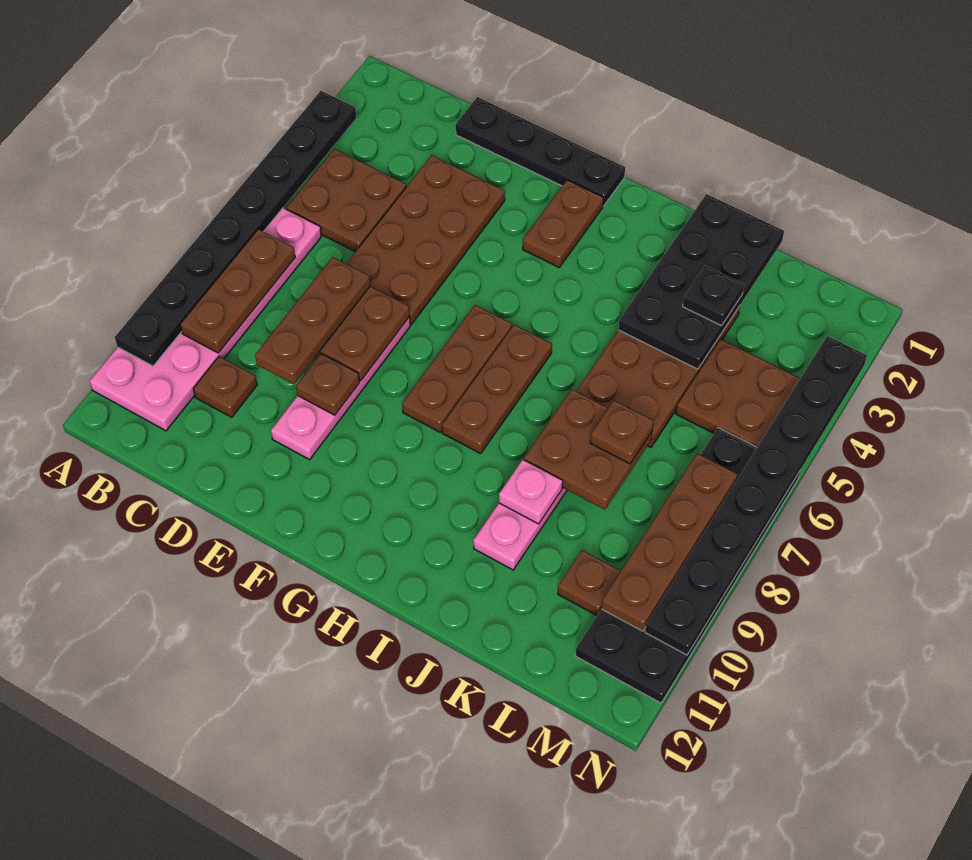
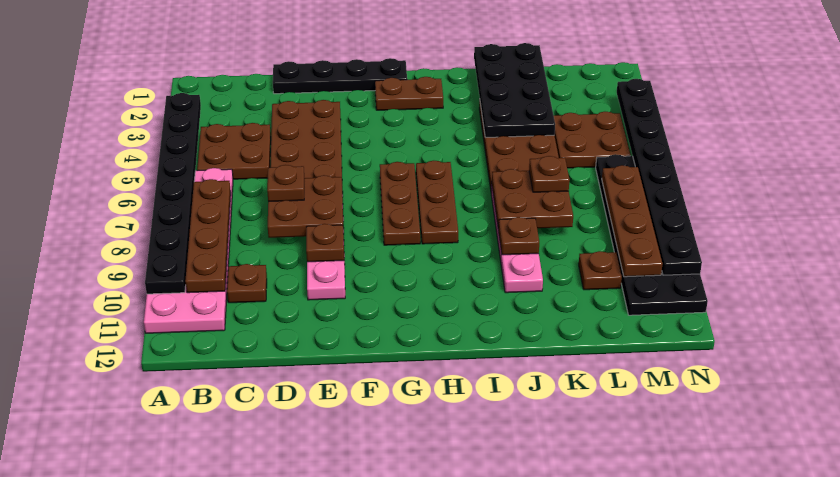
brown 1x3 plate [180,229,295,353] -> brown 1x4 plate [185,179,231,293]
brown 1x3 plate [255,257,370,384] -> brown 1x1 plate [267,165,304,202]
brown 1x2 plate [523,180,603,267] -> brown 1x2 plate turned to [375,77,443,110]
pink 1x1 plate [499,460,563,524] -> brown 1x1 plate [498,217,539,255]
black 1x1 plate [683,266,744,326] -> none

